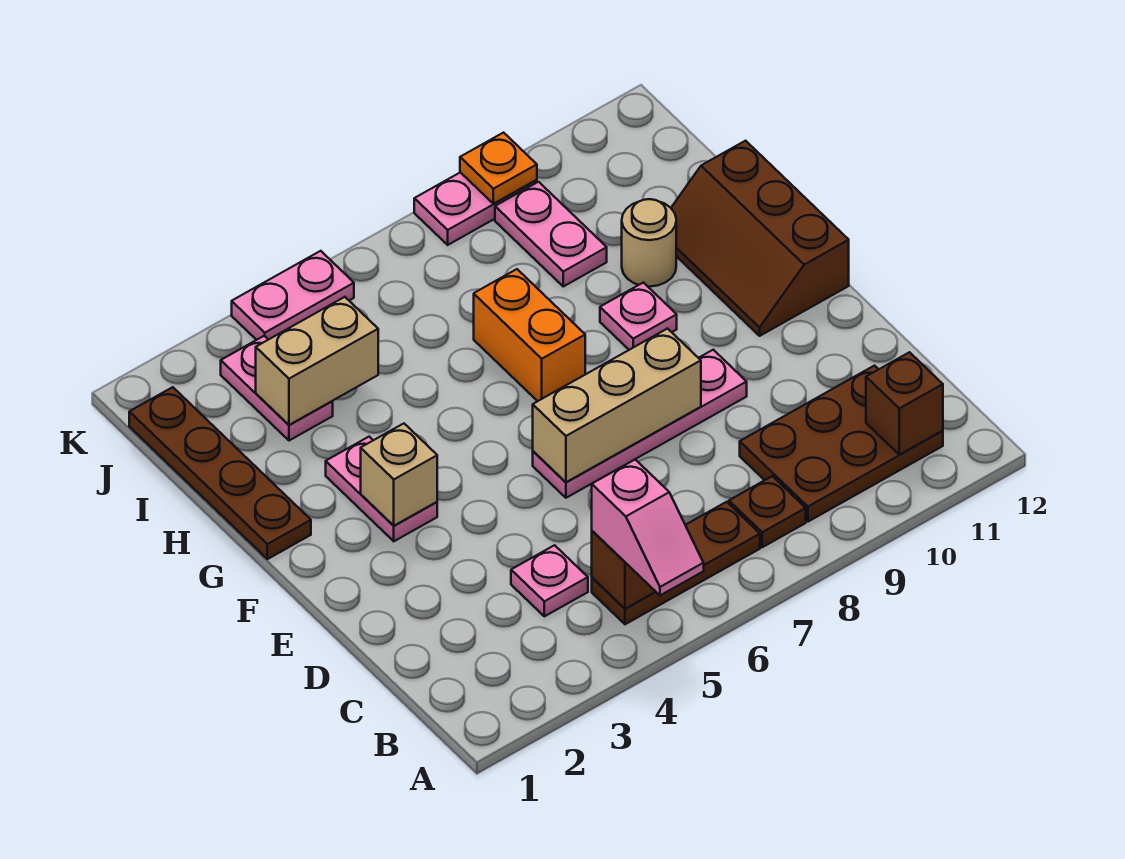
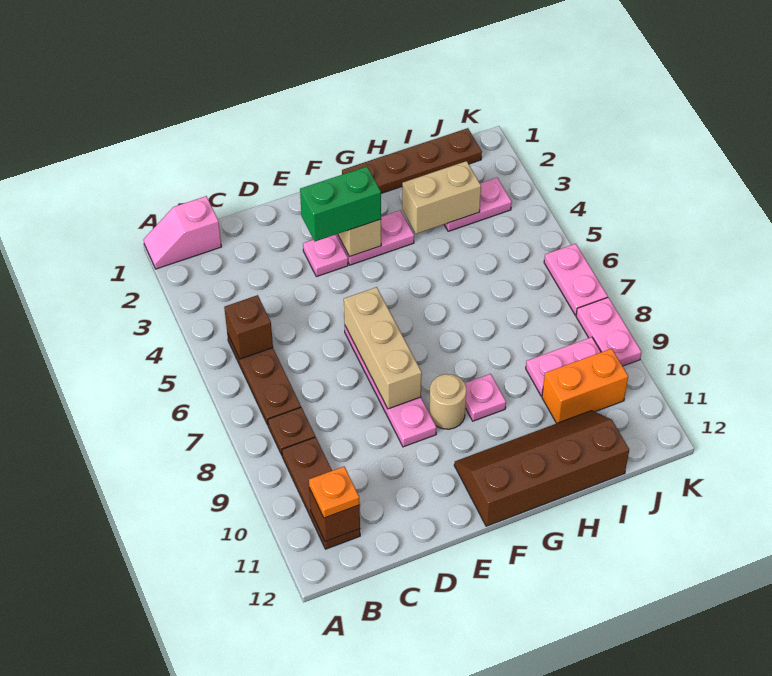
pink 1x2 slope [592,460,704,595] -> pink 1x2 slope moved to [144,196,221,269]
brown 2x3 plate [740,366,943,522] -> brown 1x3 plate [282,437,360,549]
pink 1x1 plate [511,545,588,616] -> pink 1x1 plate moved to [303,235,348,277]
none -> green 1x2 brick [300,167,381,241]
brown 2x3 slope [671,141,849,336] -> brown 2x4 slope [454,411,629,526]
orange 1x2 brick [474,269,585,401] -> orange 1x2 brick moved to [542,349,628,423]
tan 1x1 round brick [622,199,676,287] -> tan 1x1 round brick moved to [429,374,466,429]
tan 1x2 brick [256,297,378,425] -> tan 1x2 brick turned to [402,161,481,234]
pink 1x2 plate [232,251,354,340] -> pink 1x2 plate moved to [544,244,608,315]
orange 1x1 plate [460,133,537,204] -> orange 1x1 plate moved to [309,467,360,518]

